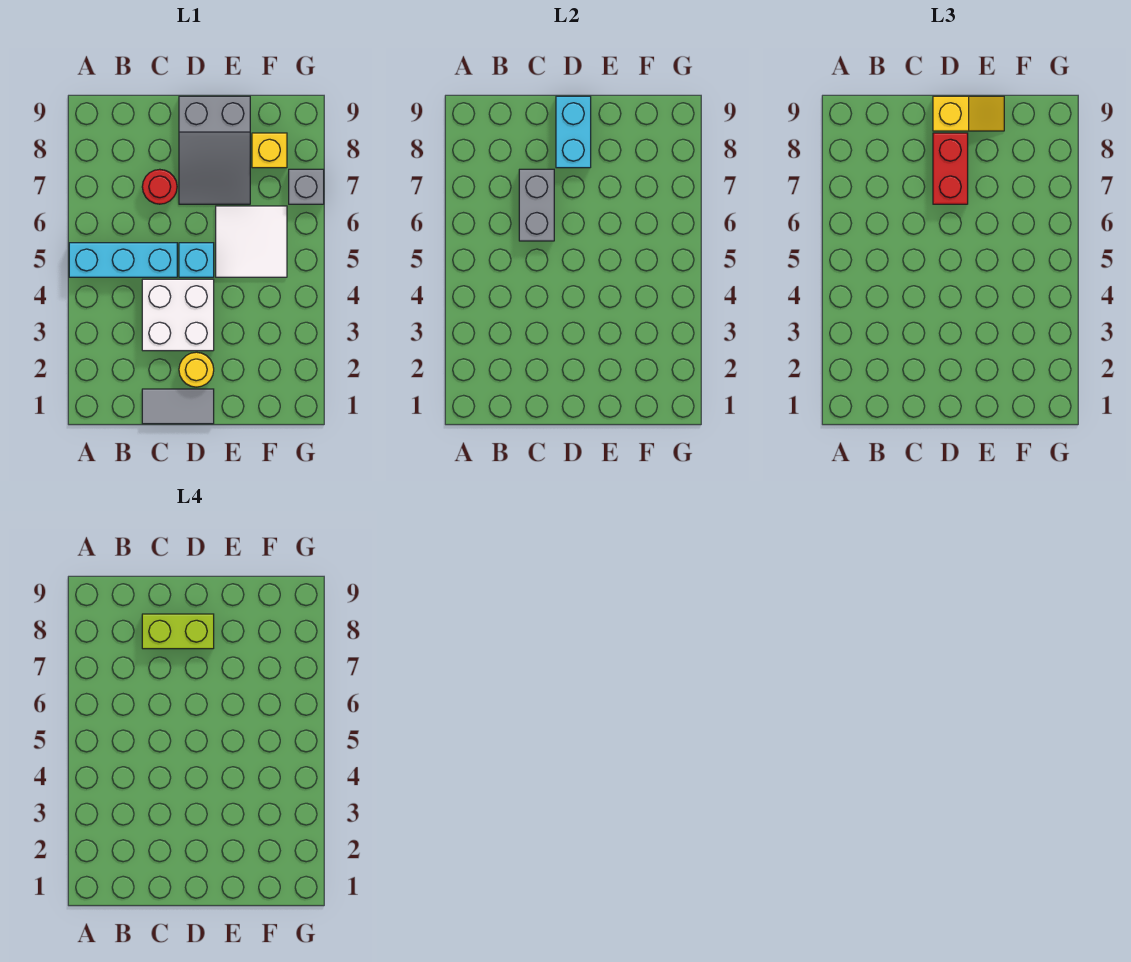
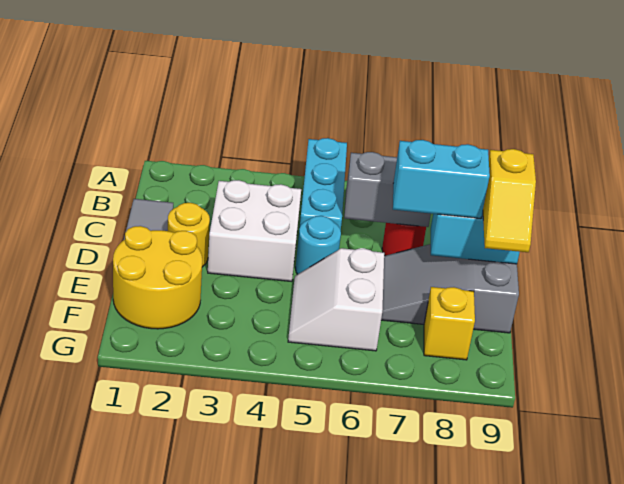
lime 1x2 brick [142,614,214,649] -> none
cyan 1x1 brick [179,243,214,277] -> cyan 1x1 round brick [296,216,341,274]
red 1x2 brick [933,133,968,204] -> cyan 1x2 brick [393,140,490,218]
none -> yellow 2x2 round brick [113,226,202,329]
white 2x2 tile [216,206,287,277] -> white 2x2 slope [288,248,384,351]
grey 1x1 brick [289,169,324,204] -> none

